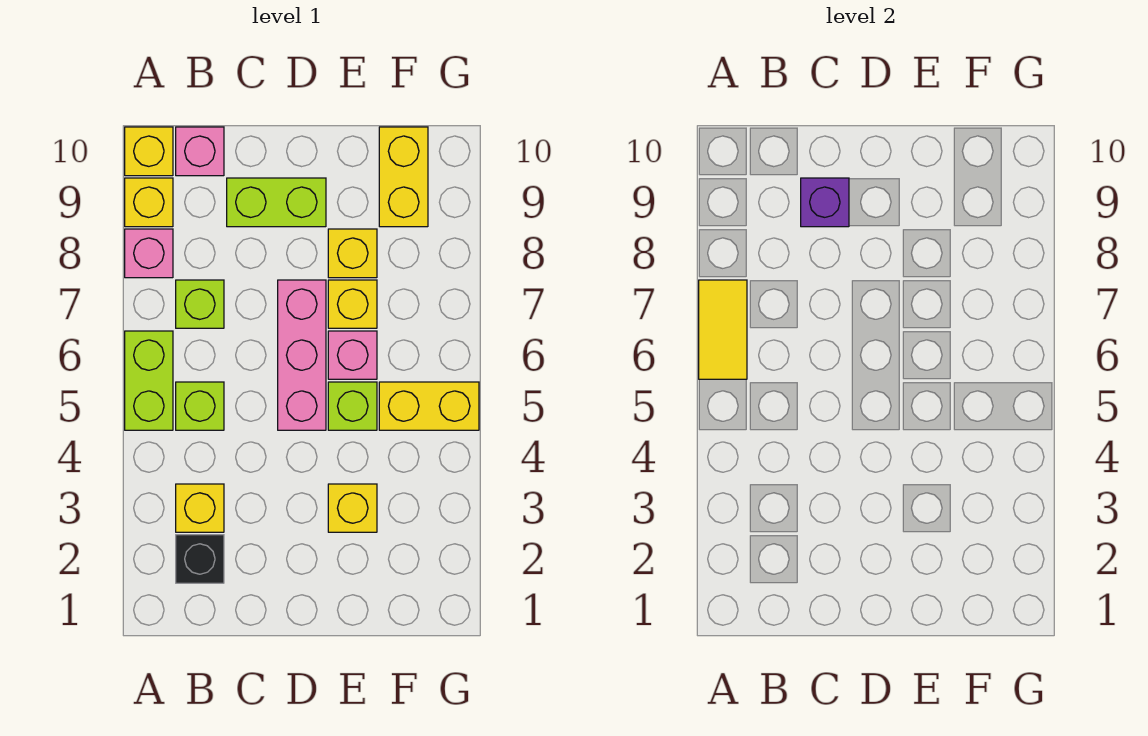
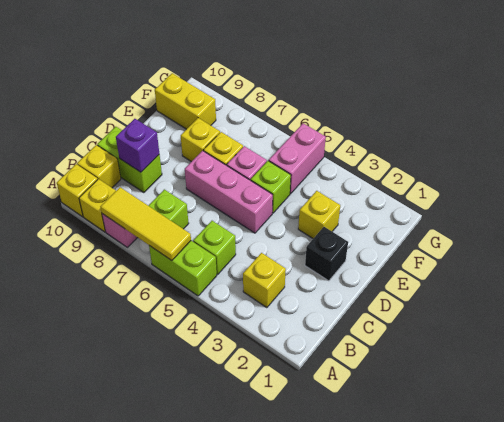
yellow 1x2 tile [699,280,747,379] -> yellow 1x3 tile [101,187,191,261]
black 1x1 brick [176,535,224,583] -> black 1x1 brick moved to [305,227,348,281]
pink 1x1 brick [176,127,224,176] -> yellow 1x1 brick [77,145,121,188]
lime 1x2 brick [227,178,326,227] -> lime 1x2 brick turned to [97,127,162,193]
yellow 1x2 brick [379,382,479,430] -> pink 1x2 brick [269,123,326,194]

